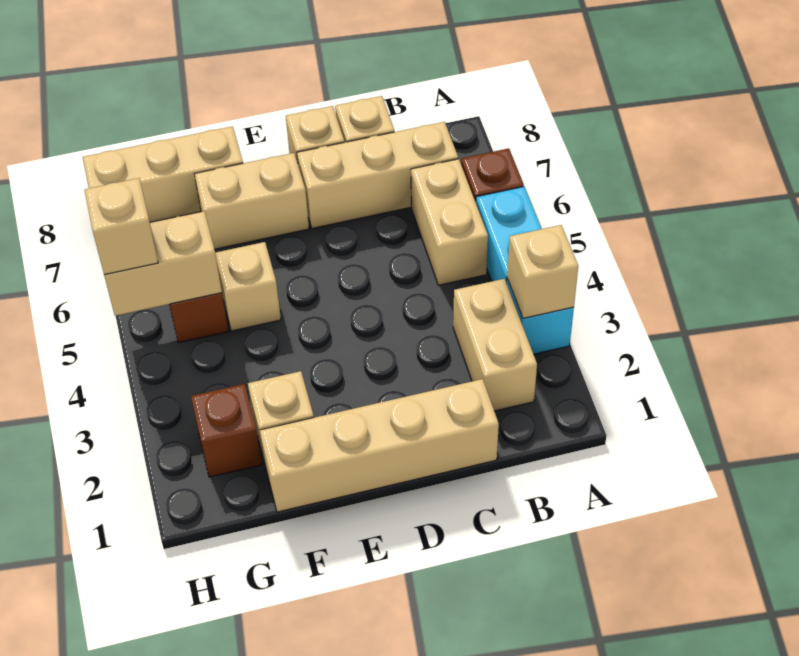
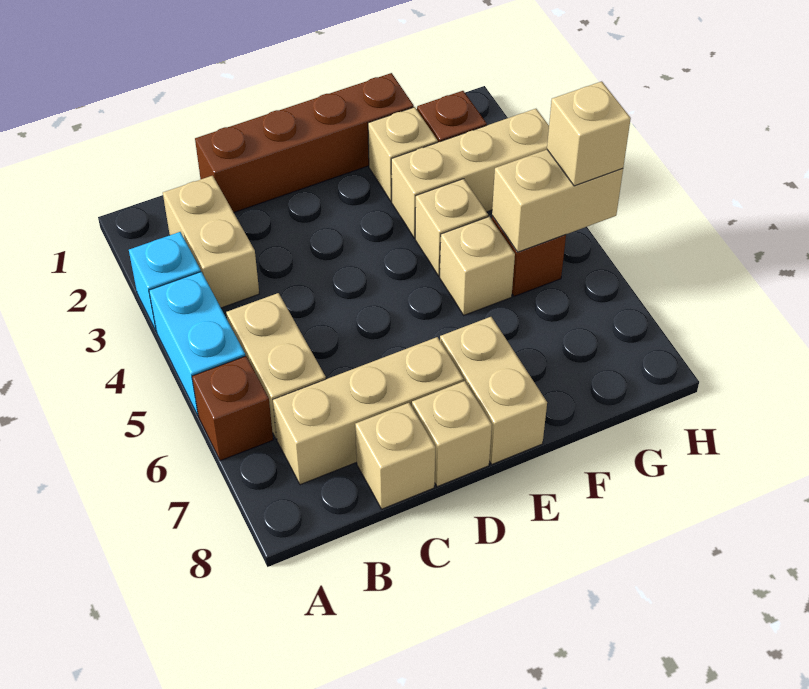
tan 1x1 brick [507,225,578,318] -> tan 1x1 brick moved to [415,179,488,276]
tan 1x4 brick [260,379,499,512] -> brown 1x4 brick [195,73,414,212]
tan 1x2 brick [195,153,309,249] -> tan 1x2 brick turned to [440,317,547,464]
tan 1x3 brick [83,126,243,222] -> tan 1x3 brick moved to [391,109,549,238]

